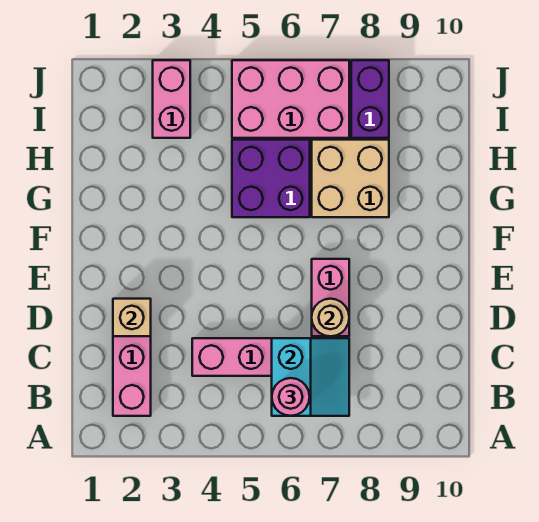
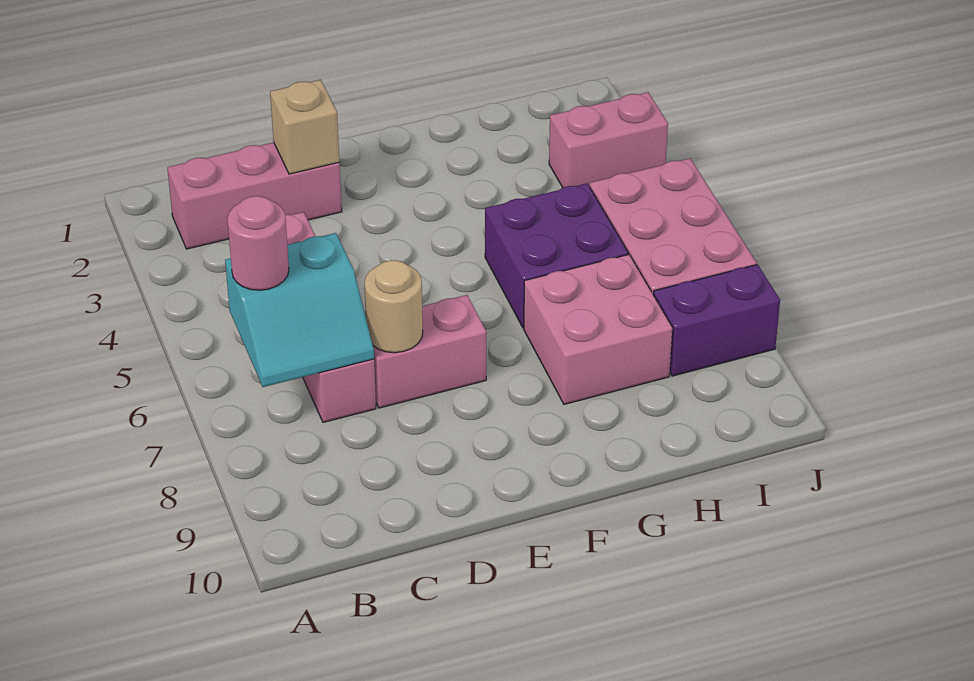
tan 2x2 brick [312,140,389,217] -> pink 2x2 brick [524,254,672,404]

